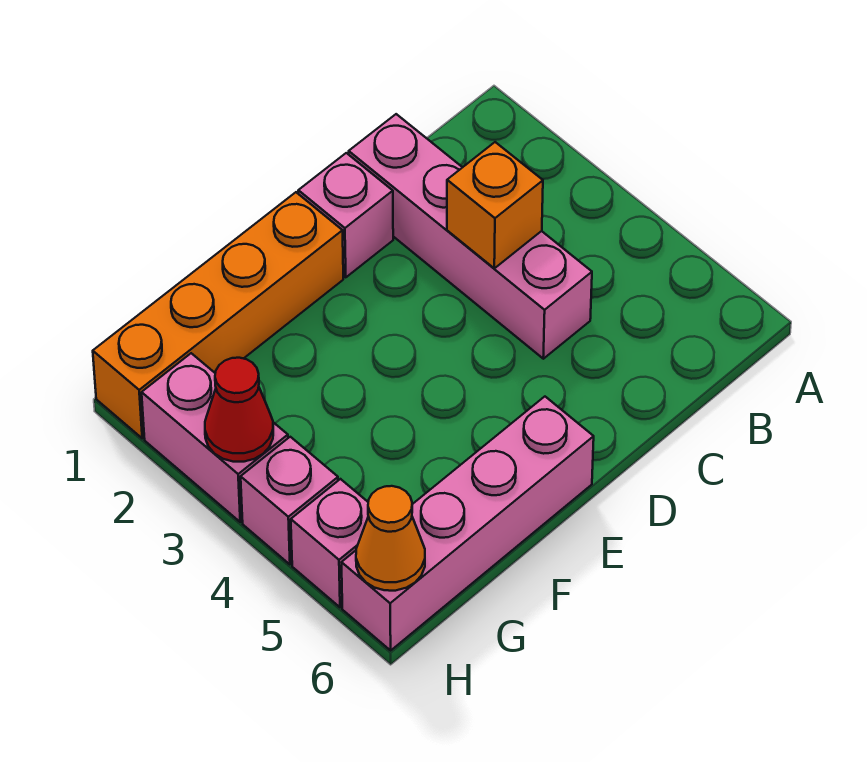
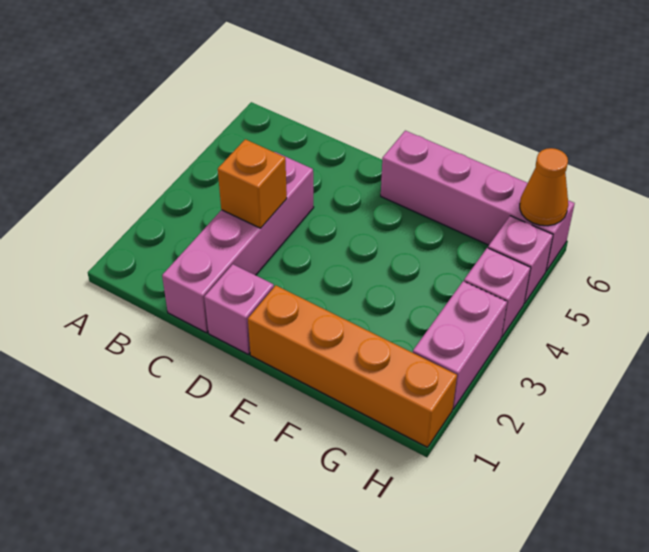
red 1x1 cone [205,358,273,462] -> none

